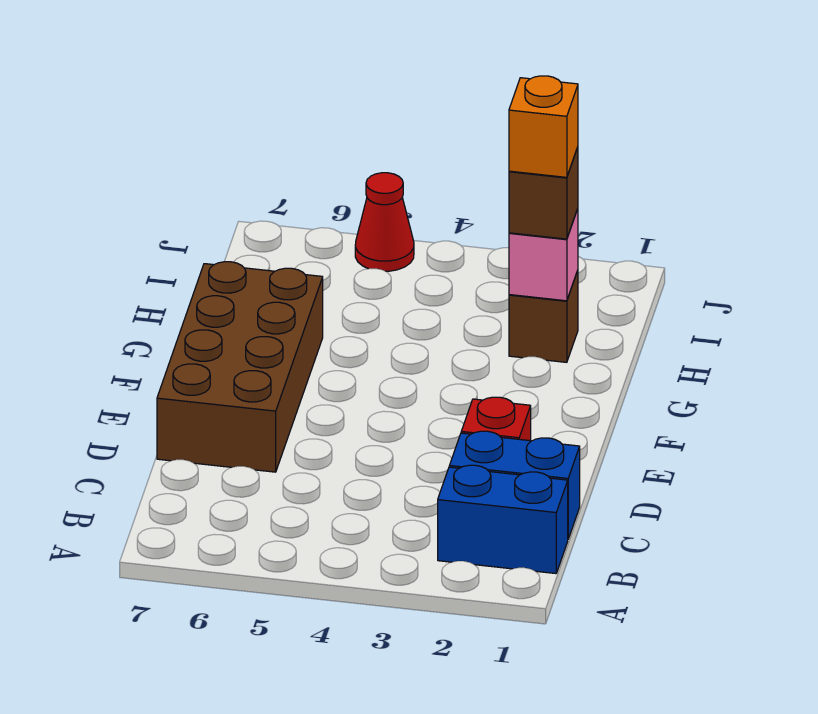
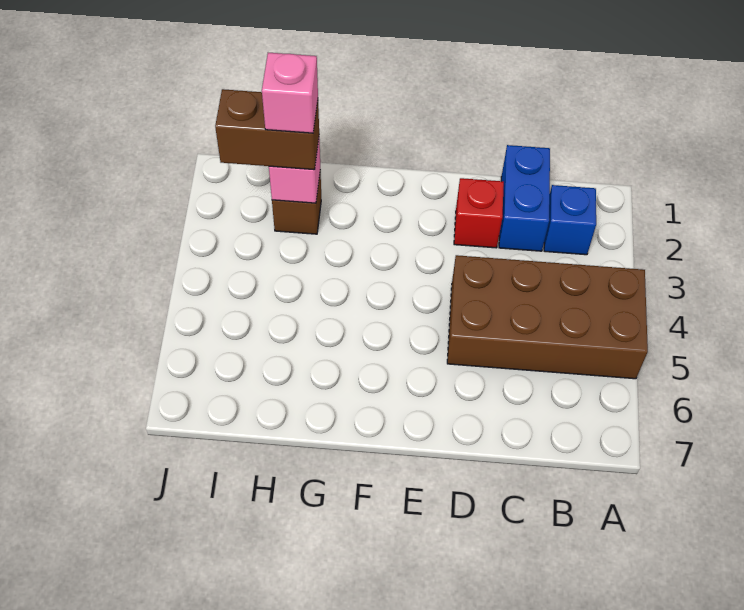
blue 1x2 brick [438,465,568,574] -> blue 1x1 brick [544,185,596,255]
brown 2x4 brick [157,262,323,472] -> brown 2x4 brick moved to [447,255,648,379]
brown 1x1 brick [509,147,578,239] -> brown 1x2 brick [215,89,319,170]
orange 1x1 brick [509,76,578,177] -> pink 1x1 brick [262,53,318,133]
red 1x1 cone [355,173,414,271] -> none

